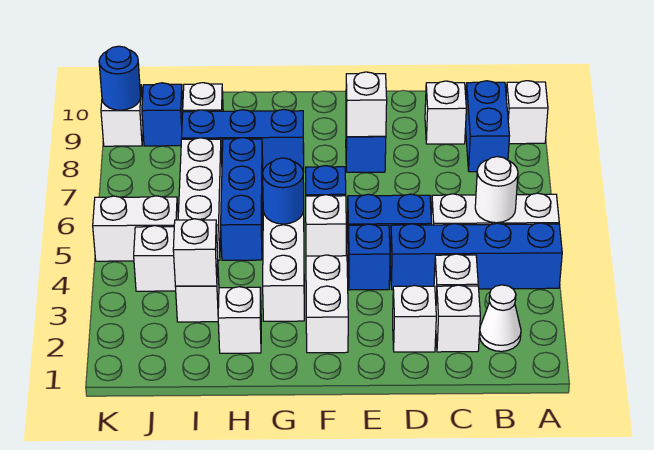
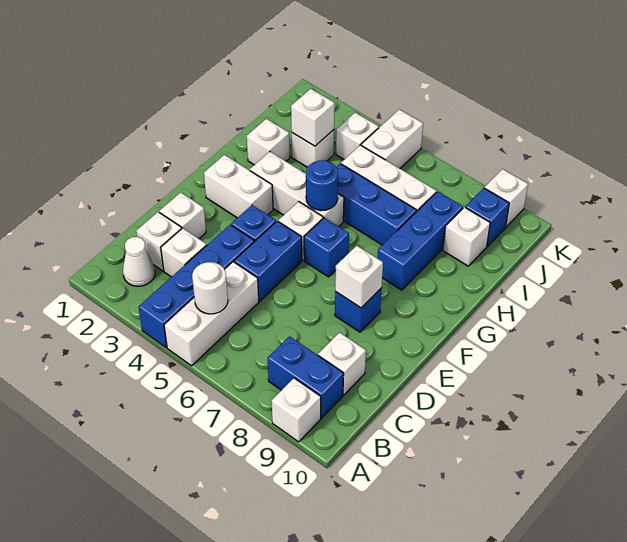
blue 1x1 round brick [99,46,141,110] -> none

